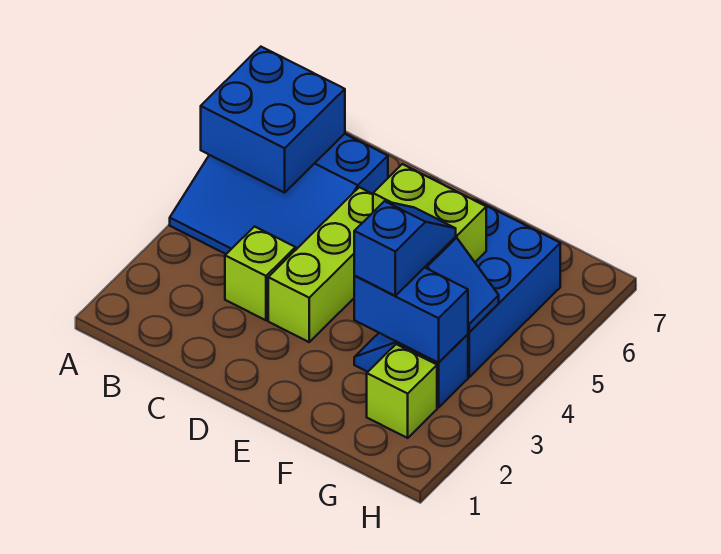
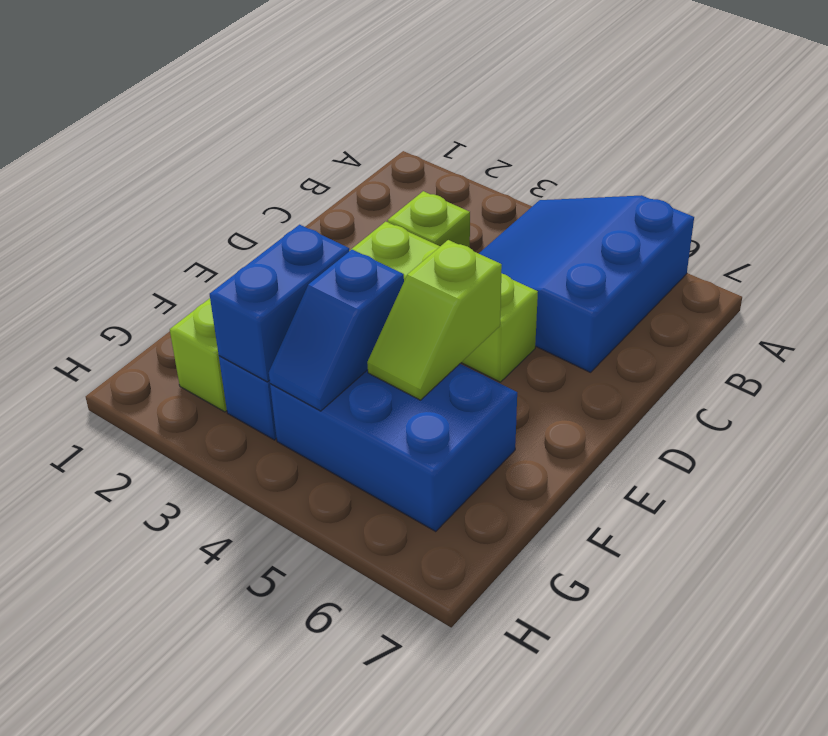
blue 2x2 brick [201,47,345,193] -> none
lime 1x2 brick [373,164,486,262] -> lime 1x2 slope [367,240,502,400]
blue 1x2 slope [354,201,456,296] -> none

